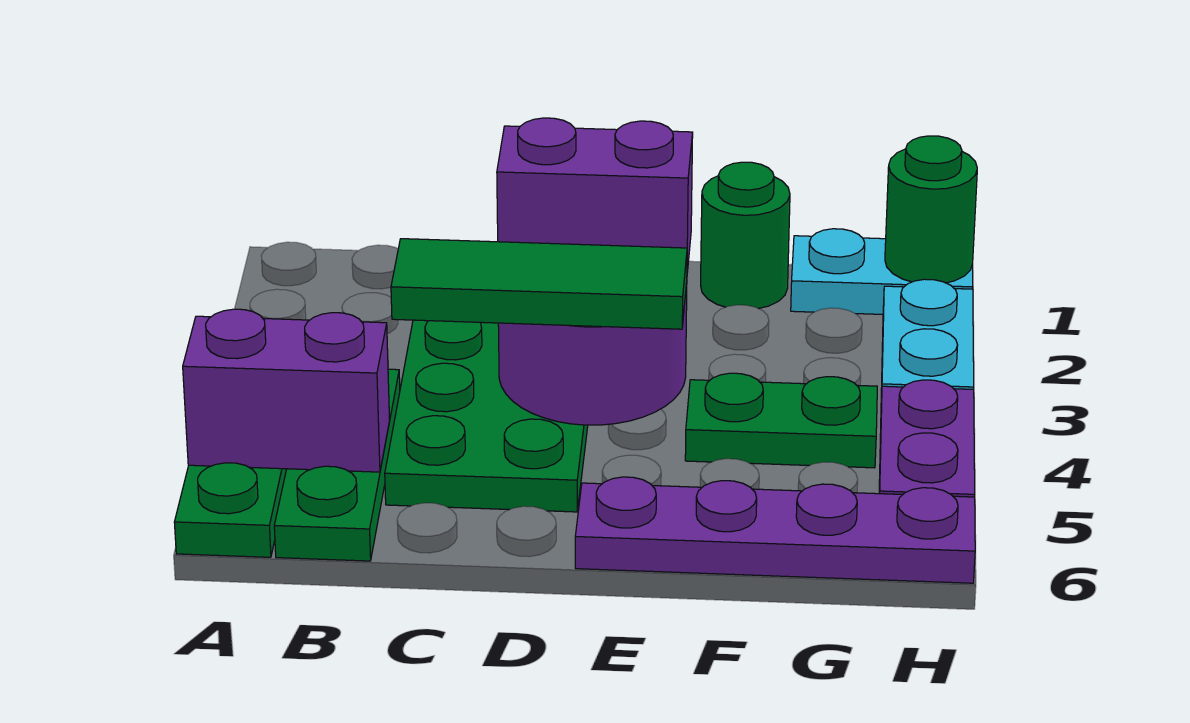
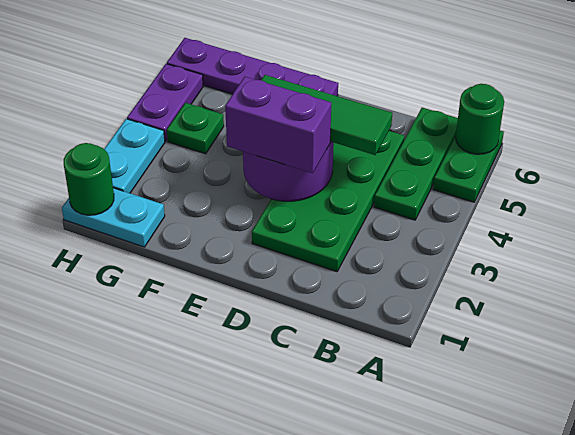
purple 1x2 brick [183,309,390,472] -> none
green 1x1 round brick [701,162,790,309] -> green 1x1 round brick moved to [456,84,504,154]
green 1x2 plate [685,373,877,468] -> green 1x1 plate [167,103,224,154]

